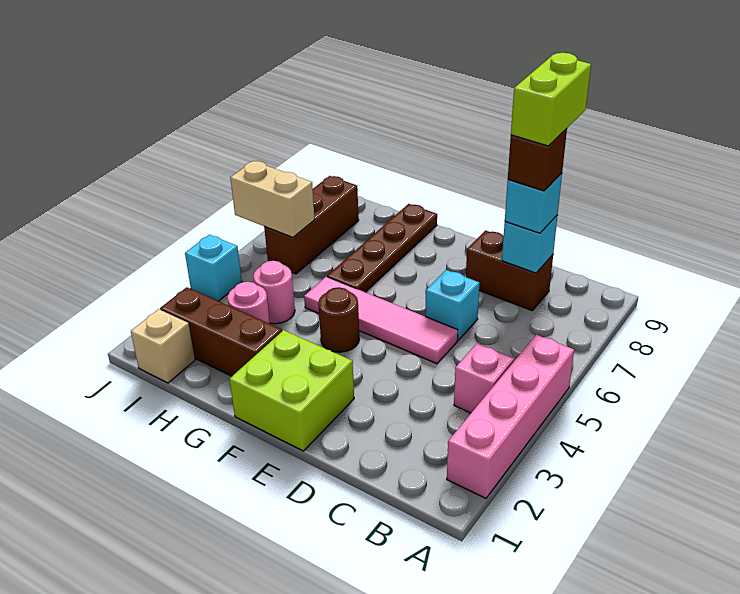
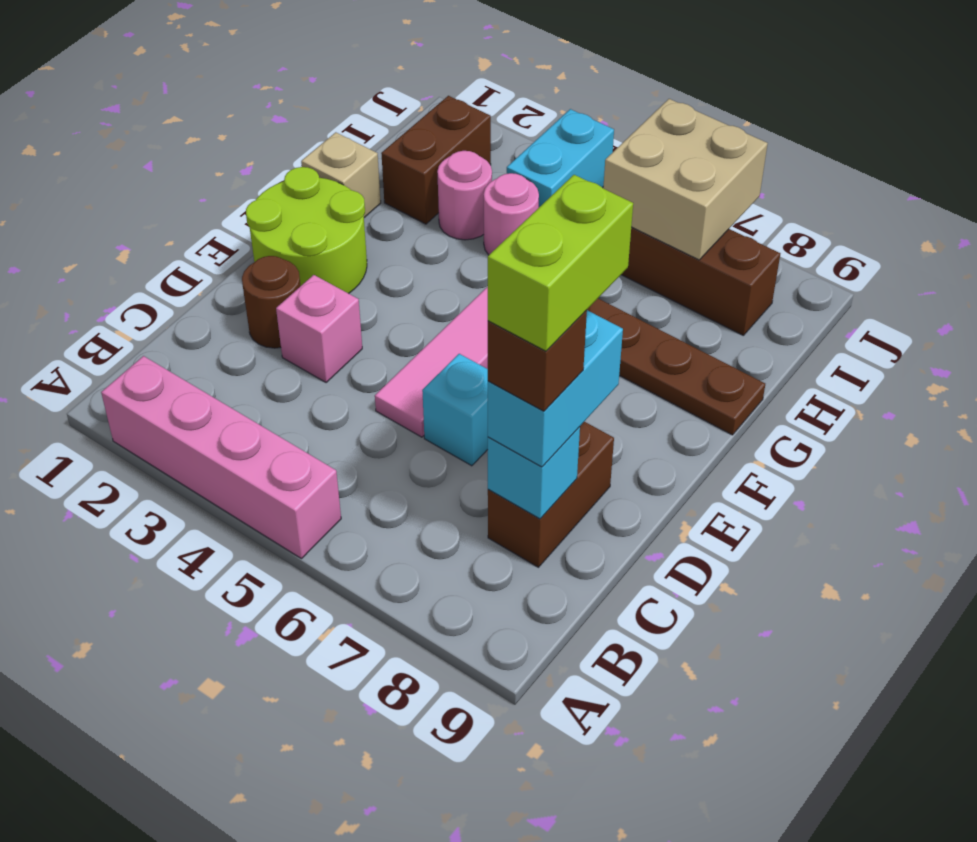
pink 1x1 brick [454,343,514,413] -> pink 1x1 brick moved to [276,275,362,382]
cyan 1x1 brick [505,173,562,233] -> cyan 1x2 brick [488,311,623,467]
lime 1x2 brick [511,53,591,146] -> lime 1x2 brick turned to [488,175,633,351]
lime 2x2 brick [229,330,354,451] -> lime 2x2 round brick [246,167,367,294]
brown 1x1 round brick [318,287,359,352] -> brown 1x1 round brick moved to [242,256,300,348]
brown 1x3 brick [160,287,282,376] -> brown 1x2 brick [381,96,491,224]
tan 1x1 brick [131,309,195,383] -> tan 1x1 brick moved to [301,132,381,218]
tan 1x2 brick [230,161,315,238] -> tan 2x2 brick [603,99,768,260]
cyan 1x1 brick [185,235,242,301] -> cyan 1x2 brick [507,109,614,207]

